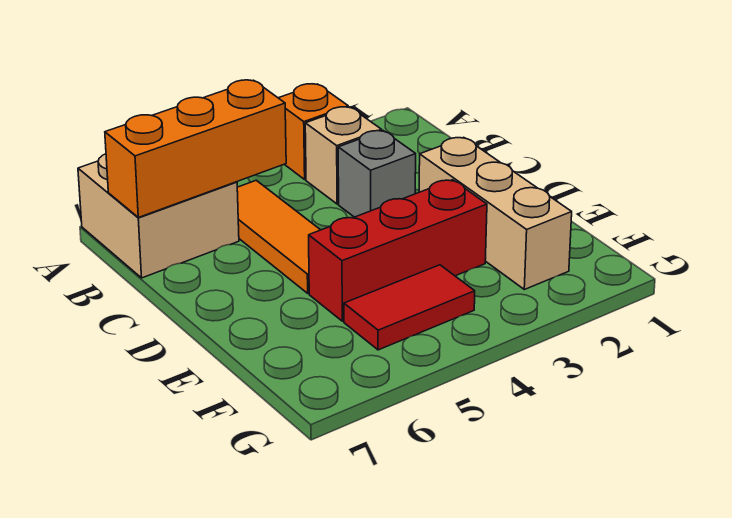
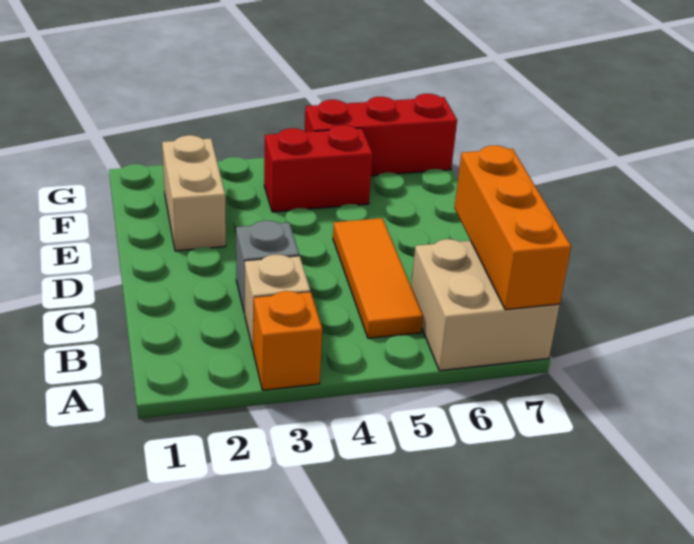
orange 1x3 brick [105,80,286,217] -> orange 1x3 brick turned to [455,146,571,310]
tan 1x3 brick [419,137,572,289] -> tan 1x2 brick [162,135,226,251]
red 1x3 brick [309,180,487,321] -> red 1x3 brick moved to [305,94,457,176]
red 1x2 tile [344,265,475,350] -> red 1x2 brick [264,125,373,212]

